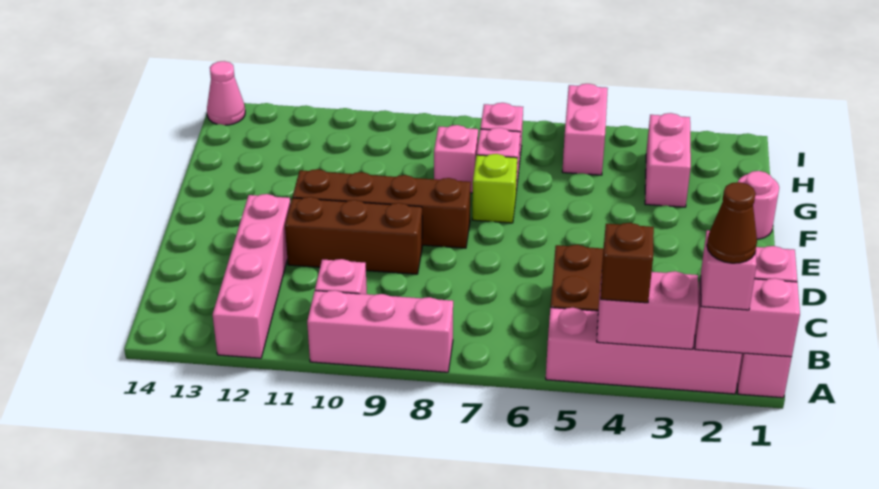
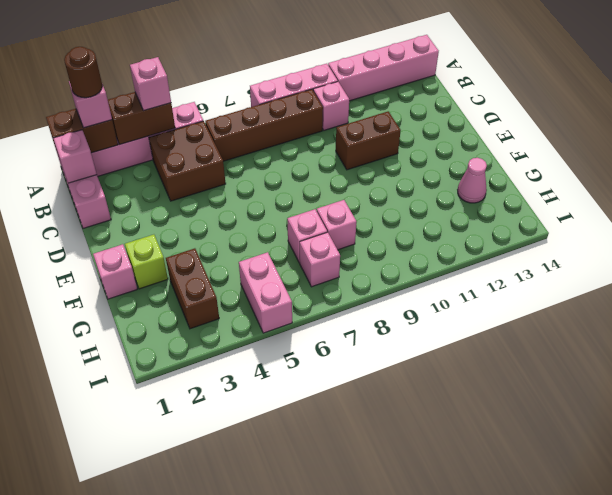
pink 1x2 brick [695,276,800,357] -> brown 1x2 brick [46,109,118,156]
brown 1x1 cone [707,182,757,263] -> brown 1x1 round brick [64,47,102,98]
pink 1x2 brick [597,271,699,349] -> brown 1x2 brick [108,92,175,144]
brown 1x1 brick [600,223,654,303] -> pink 1x1 brick [130,57,171,111]
pink 1x4 brick [212,194,290,358] -> pink 1x4 brick turned to [328,35,439,101]
brown 1x3 brick [285,197,422,274] -> brown 1x2 brick [336,111,401,170]
brown 1x4 brick [293,169,471,248] -> brown 1x4 brick moved to [205,89,323,161]
pink 1x1 round brick [738,171,779,239] -> pink 1x1 brick [93,244,137,299]
lime 1x1 brick [472,154,517,223] -> lime 1x1 brick moved to [125,235,168,289]
pink 1x2 brick [645,113,691,207] -> brown 1x2 brick [166,248,219,329]
pink 1x1 cone [207,61,245,125] -> pink 1x1 cone moved to [458,158,487,203]

